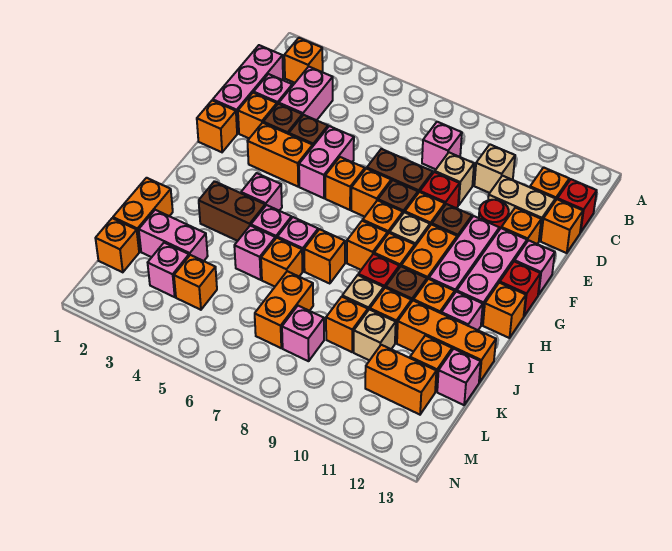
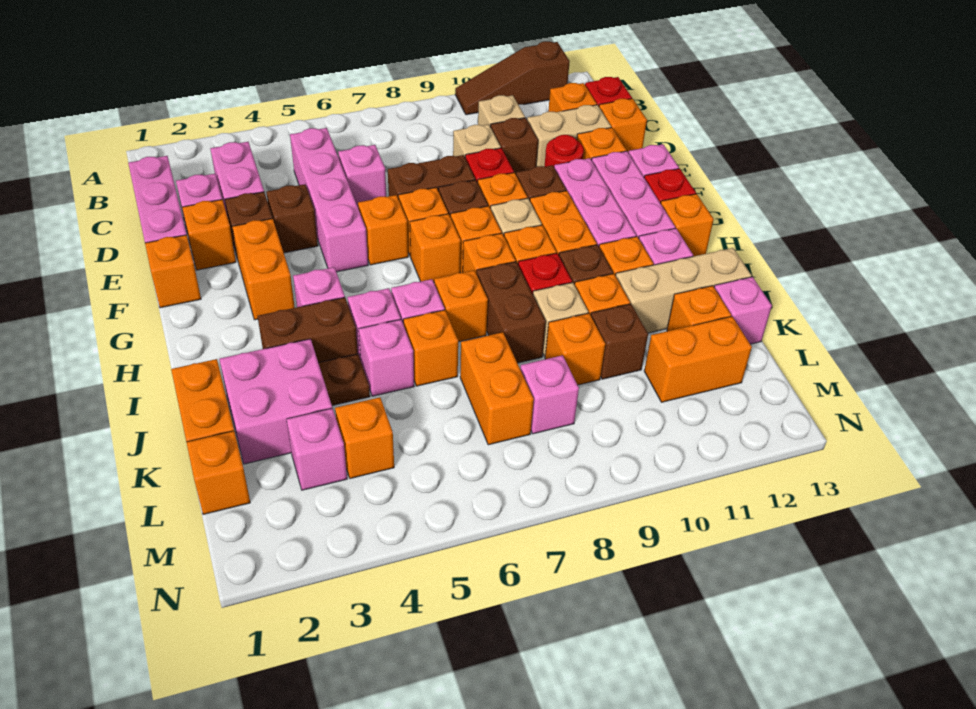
none -> brown 1x3 slope [455,41,570,115]
orange 1x1 brick [284,38,323,83] -> orange 1x1 brick moved to [410,214,461,282]
pink 1x1 brick [422,122,462,169] -> pink 1x1 brick moved to [338,145,386,207]
none -> brown 1x1 brick [491,118,538,174]
pink 1x2 brick [299,126,354,198] -> pink 1x4 brick [290,128,368,272]
orange 1x2 brick [247,123,313,187] -> orange 1x2 brick turned to [232,219,295,320]
none -> brown 1x2 brick [477,262,546,363]
none -> brown 1x1 plate [319,354,370,405]
orange 1x3 brick [397,301,496,382] -> tan 1x3 brick [616,248,752,333]
pink 1x2 brick [139,210,208,261] -> pink 2x2 brick [219,339,332,464]
tan 1x1 brick [354,309,396,361] -> brown 1x1 brick [591,304,648,379]

